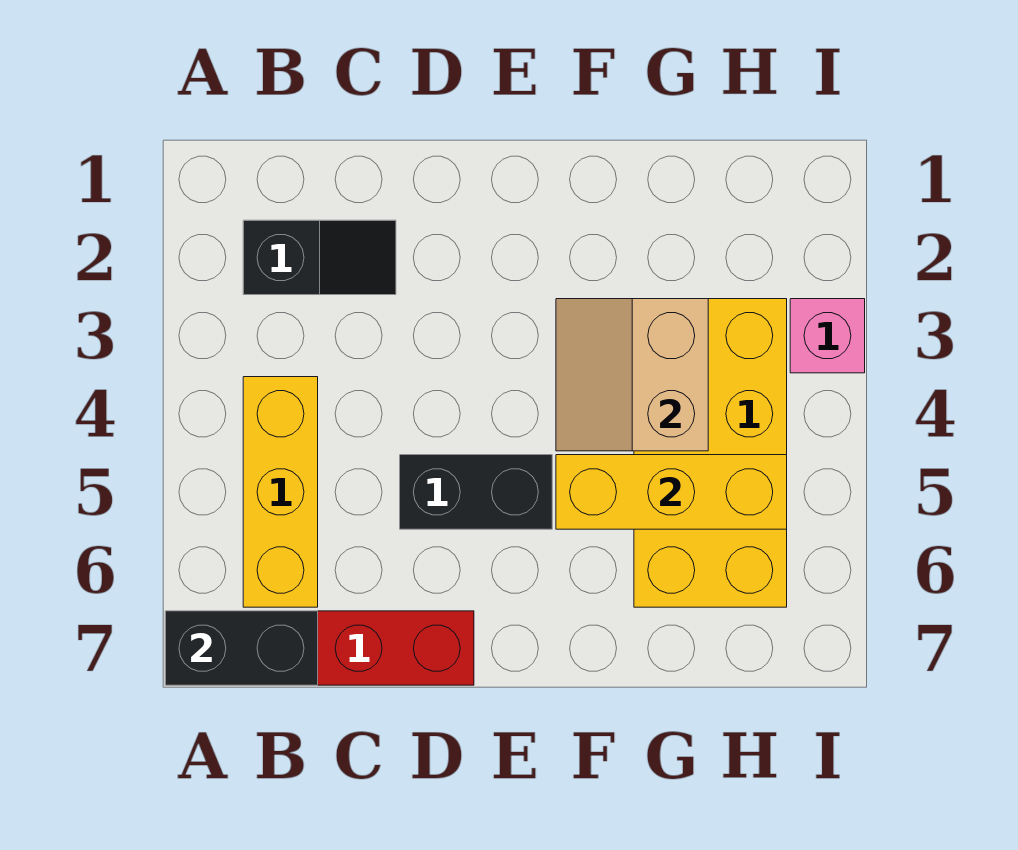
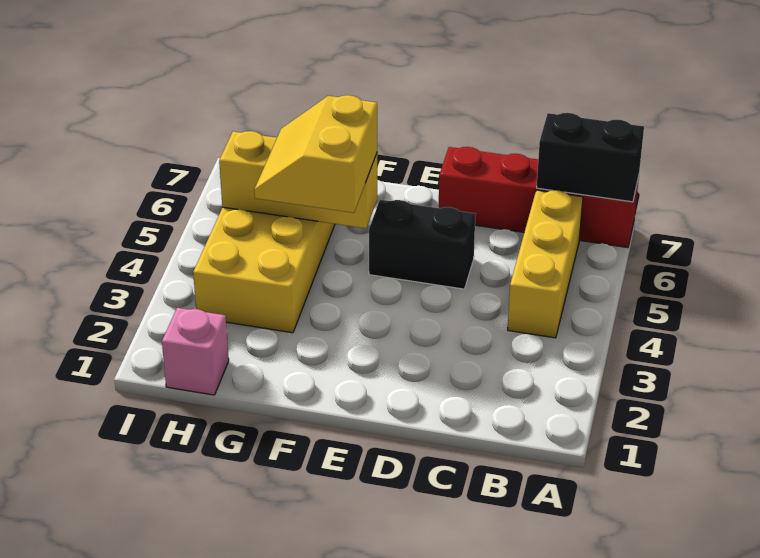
black 1x2 slope [243,220,396,295] -> none
tan 2x2 slope [556,299,708,451] -> none
none -> yellow 2x2 slope [254,95,377,213]
pink 1x1 brick [790,299,865,373] -> pink 1x1 brick moved to [162,308,229,395]

